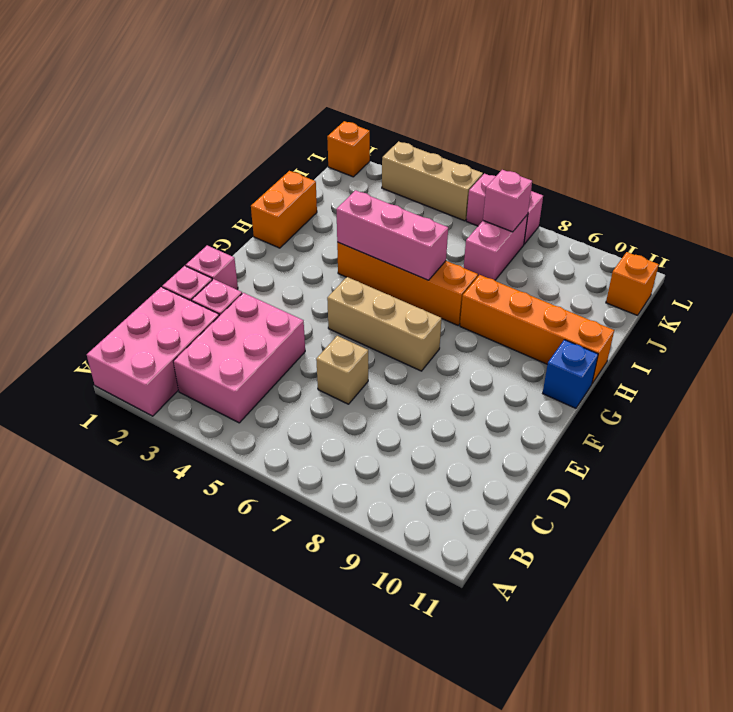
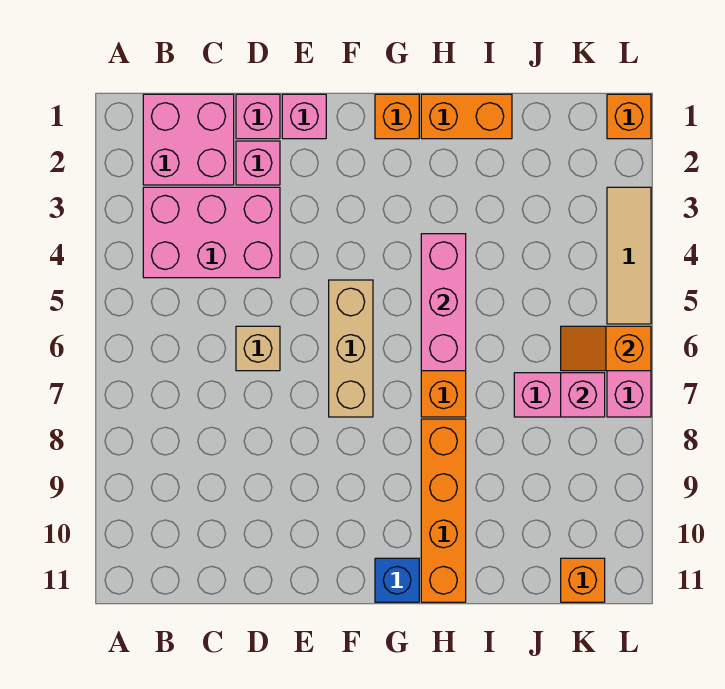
pink 2x3 brick [87,287,219,416] -> pink 2x2 brick [143,94,234,185]
none -> orange 1x1 brick [375,94,419,139]
none -> orange 1x2 slope [561,326,651,371]
tan 1x3 brick [382,141,483,221] -> tan 1x3 tile [607,187,651,324]

